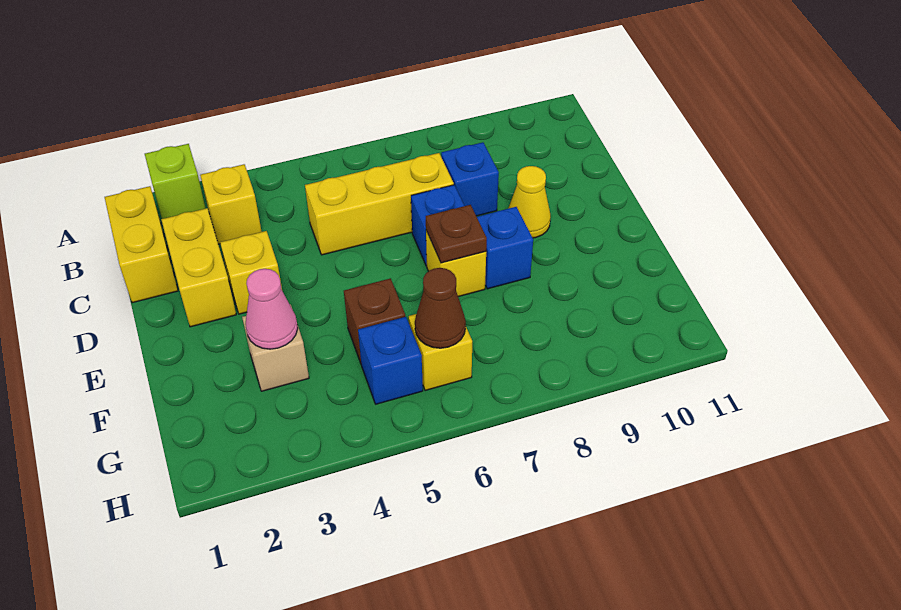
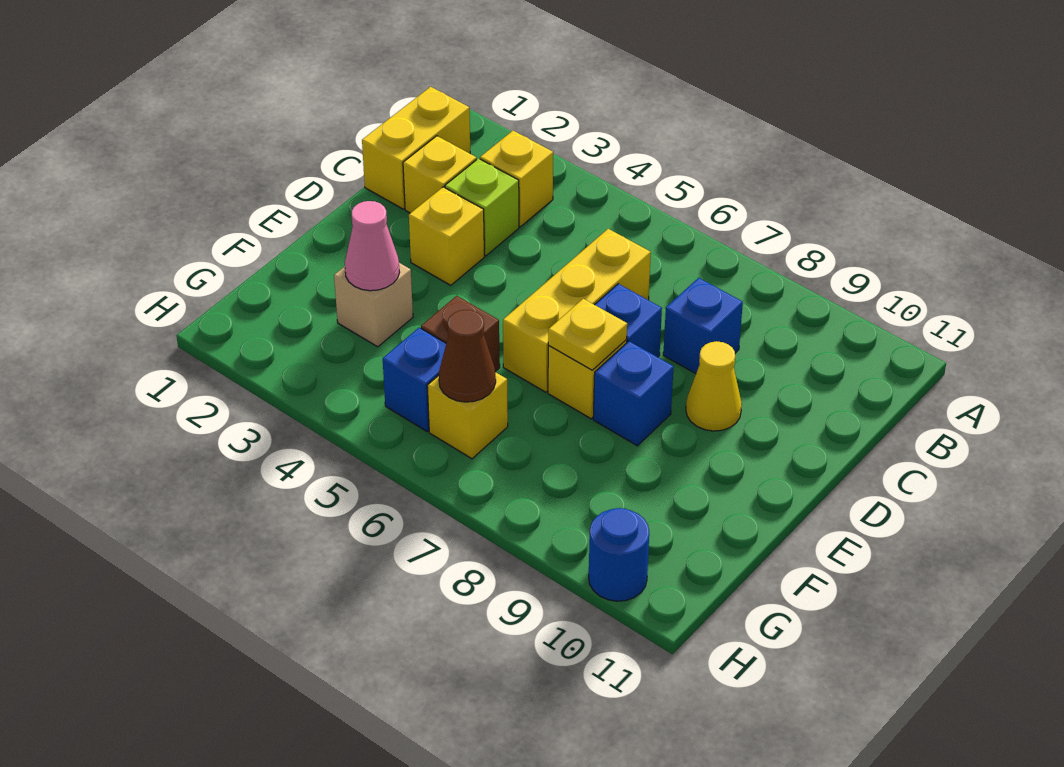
lime 1x1 brick [145,144,206,219] -> lime 1x1 brick moved to [445,159,519,256]
yellow 1x2 brick [161,208,236,327] -> yellow 1x1 brick [403,136,476,213]
yellow 1x3 brick [305,153,454,255] -> yellow 1x3 brick turned to [503,229,651,392]
brown 1x1 plate [426,205,487,263] -> yellow 1x1 plate [548,299,627,370]
none -> blue 1x1 round brick [589,508,649,601]

